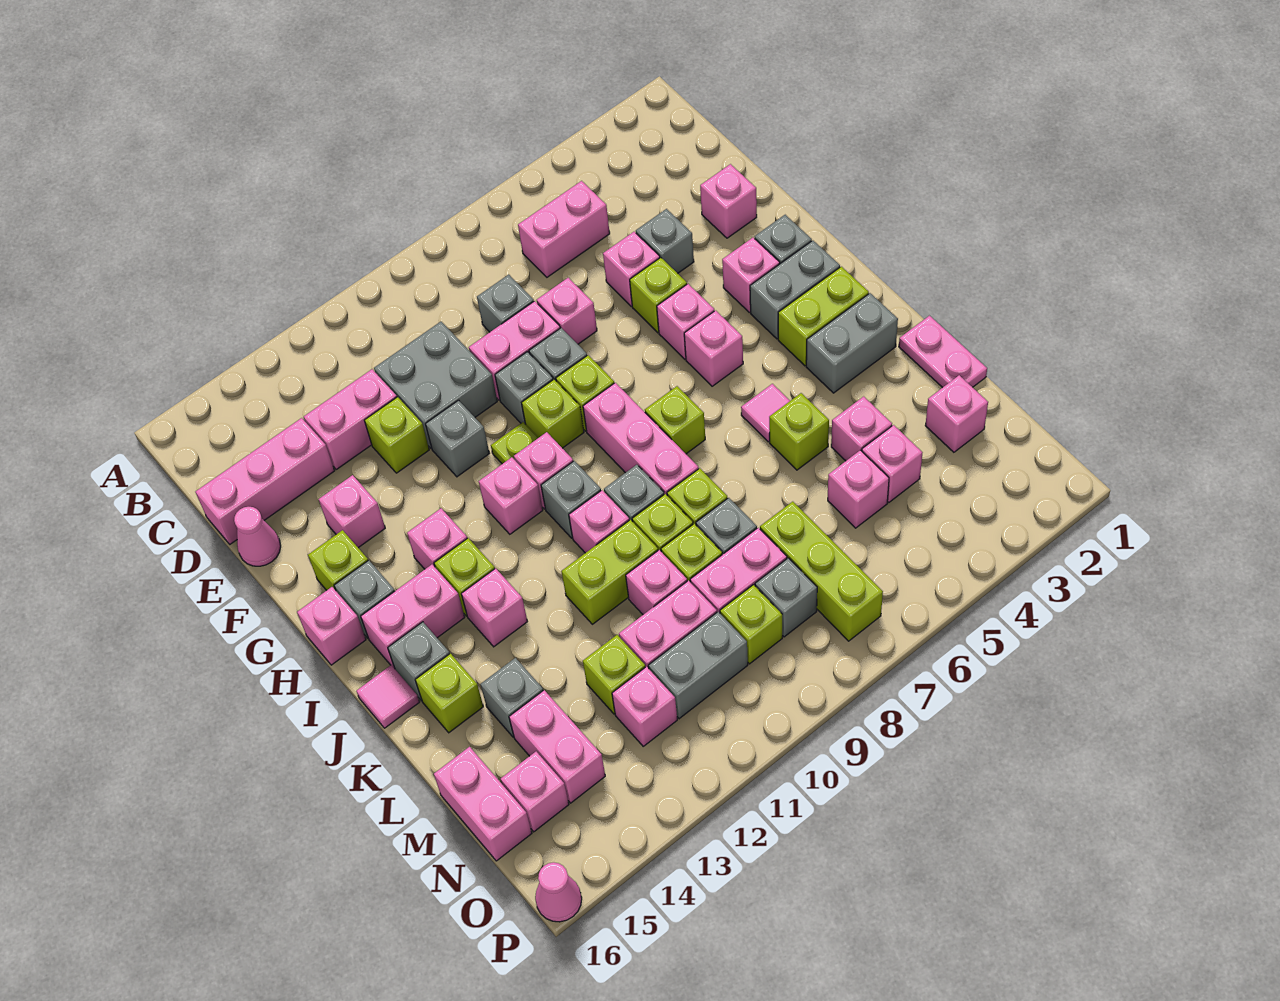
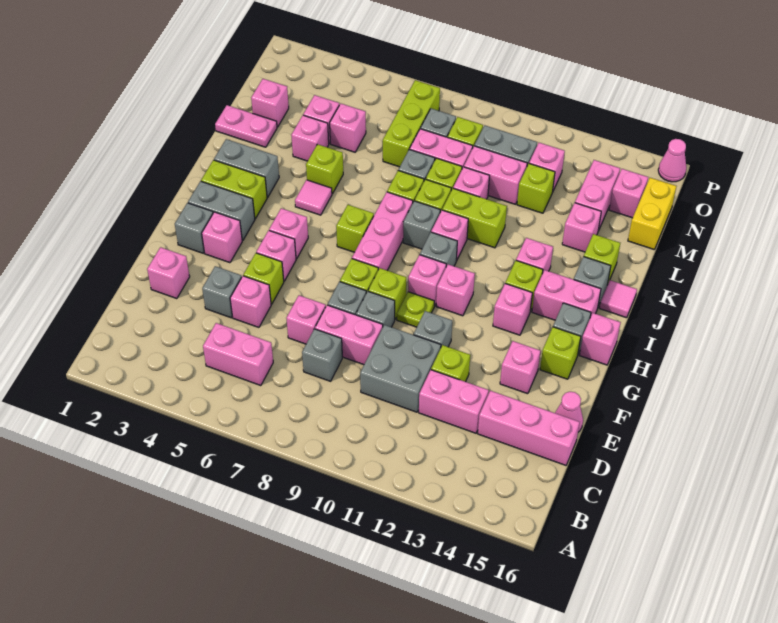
pink 1x2 plate [899,316,987,388] -> pink 1x2 plate turned to [215,105,277,147]
grey 1x1 brick [481,658,543,737] -> pink 1x1 brick [562,203,601,252]
pink 1x2 brick [434,747,532,861] -> yellow 1x2 brick [628,178,676,250]

